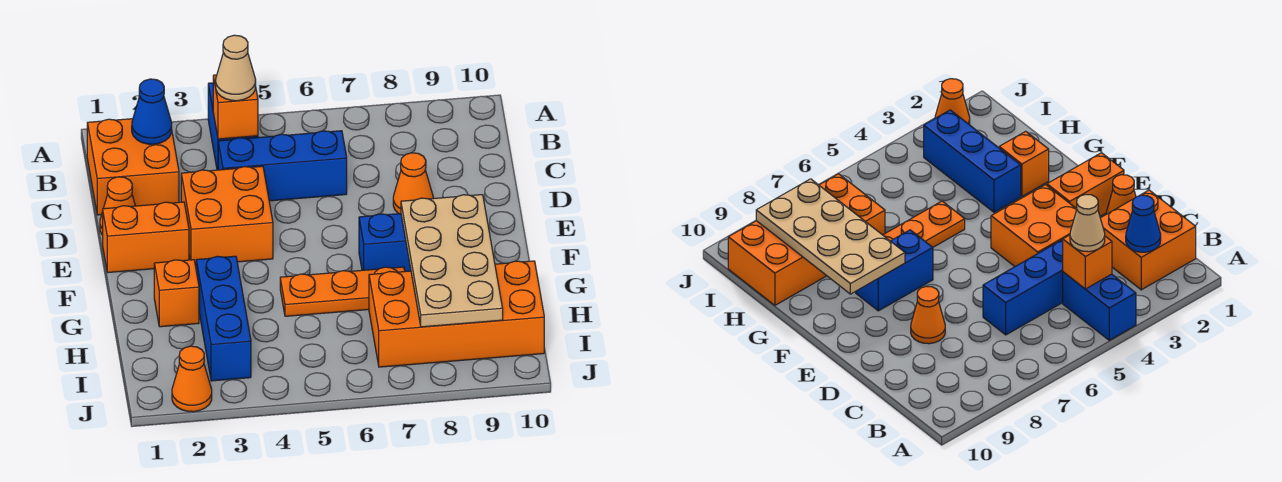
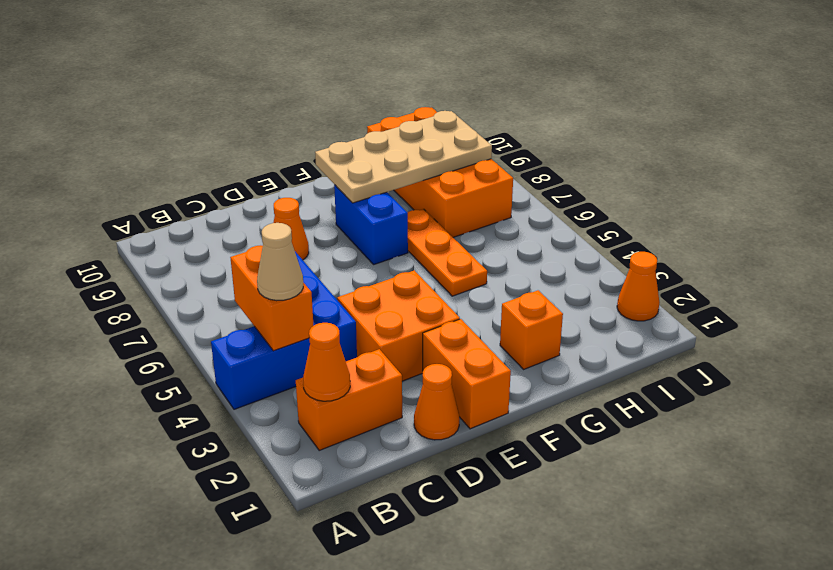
orange 2x2 brick [87,119,179,215] -> orange 1x2 brick [296,349,402,450]
blue 1x1 cone [132,79,172,144] -> orange 1x1 cone [303,323,350,401]
orange 1x1 brick [213,75,258,139] -> orange 1x2 brick [230,245,314,351]
blue 1x3 brick [196,256,251,381] -> none

